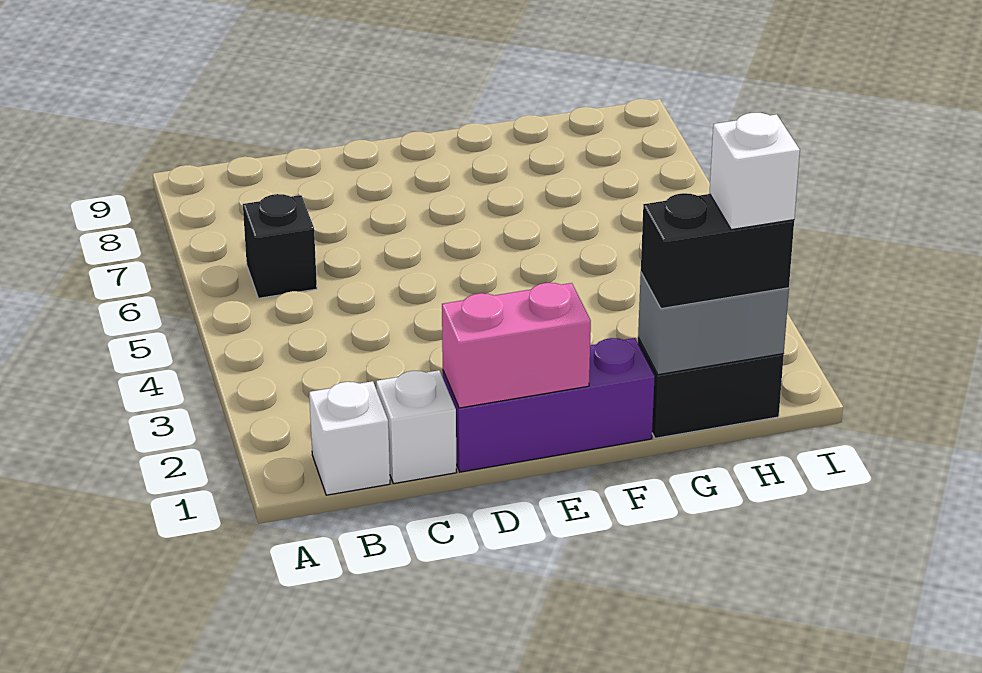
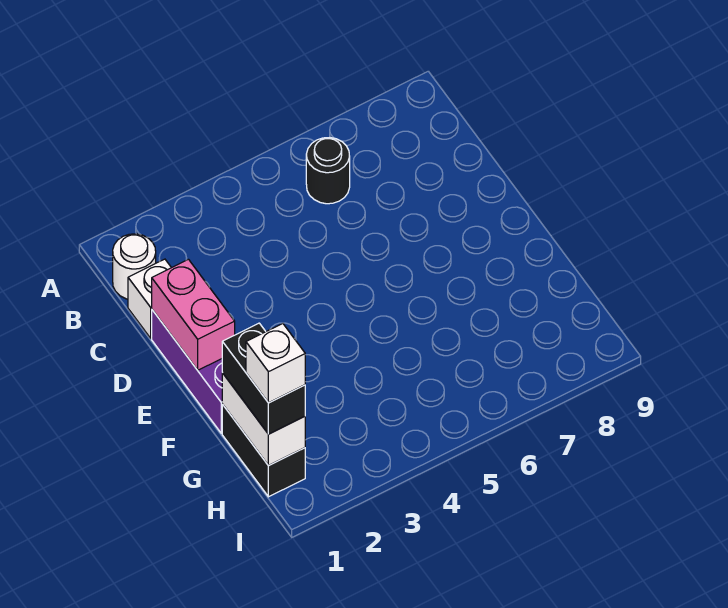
white 1x1 brick [309,381,390,495] -> white 1x1 round brick [113,234,156,299]
black 1x1 brick [243,194,317,298] -> black 1x1 round brick [306,138,350,204]
grey 1x2 brick [638,273,789,375] -> white 1x2 brick [222,373,305,466]

